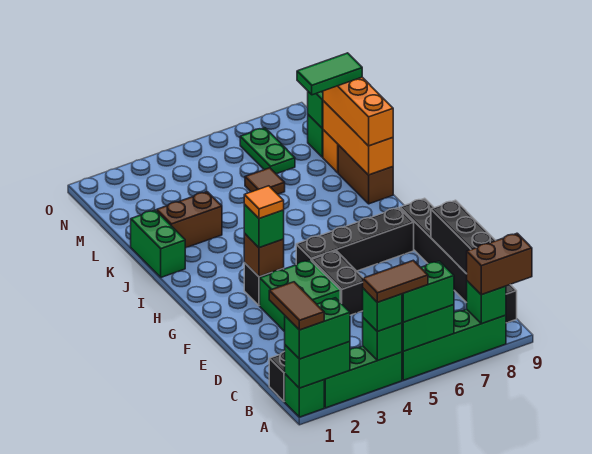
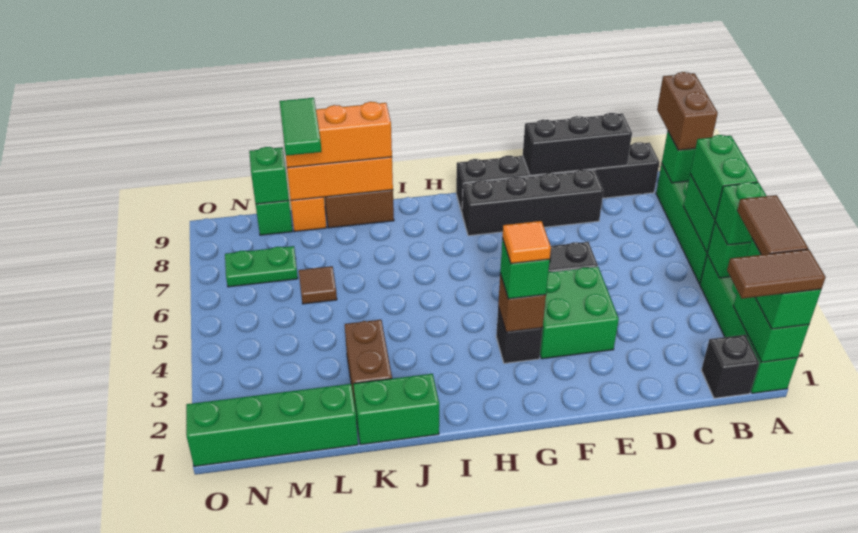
brown 1x2 tile [363,260,428,302] -> brown 1x2 tile moved to [737,195,808,255]
black 1x4 brick [296,208,414,271] -> black 1x4 brick turned to [462,170,603,236]
none -> green 1x4 brick [186,384,358,466]

